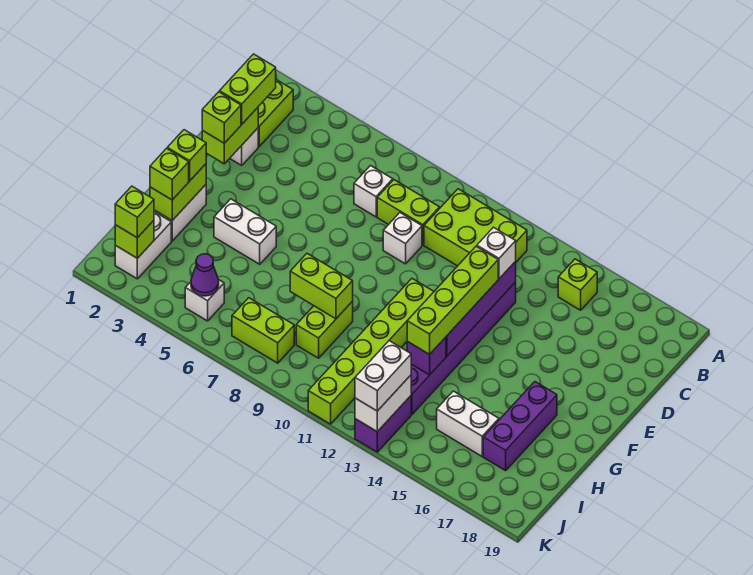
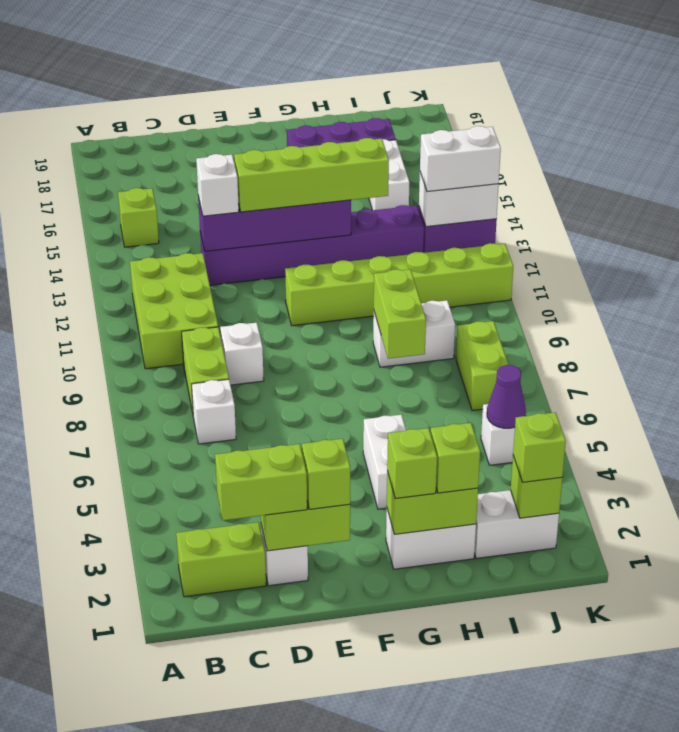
lime 1x2 brick [296,302,353,358] -> white 1x2 brick [373,300,455,367]
purple 1x1 brick [407,337,446,375] -> none

